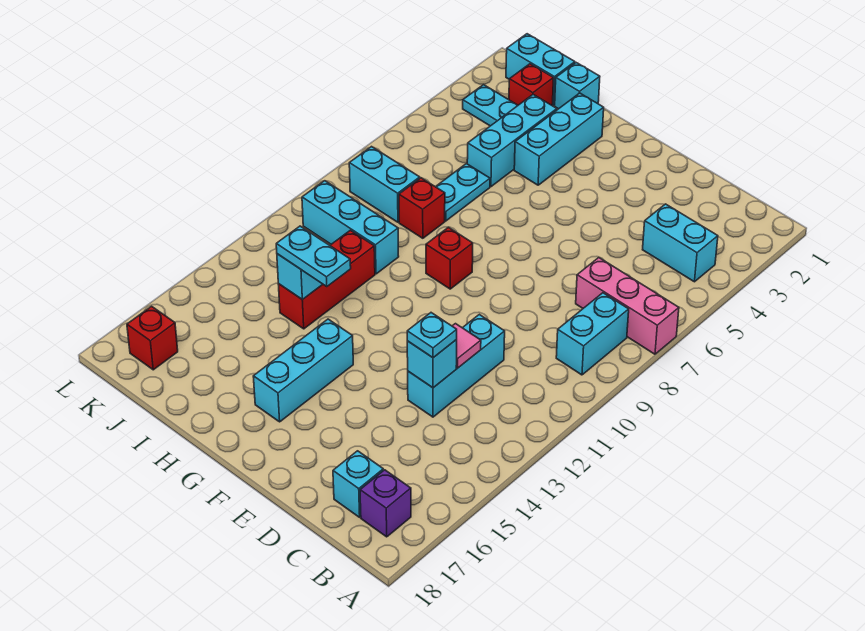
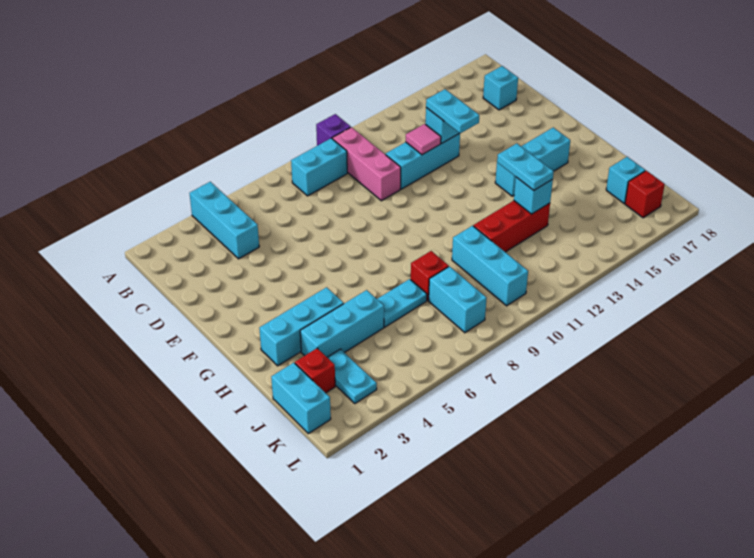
pink 1x3 brick [576,258,679,354] -> pink 1x3 brick moved to [332,127,401,201]
cyan 1x2 brick [643,204,718,282] -> cyan 1x3 brick [190,182,259,259]
purple 1x1 brick [360,470,411,537] -> purple 1x1 brick moved to [316,114,351,146]
cyan 1x1 plate [407,313,457,358] -> cyan 1x2 plate [426,89,479,133]
red 1x1 brick [426,227,473,289] -> none
cyan 1x1 brick [555,63,600,109] -> cyan 1x1 brick moved to [606,157,645,203]

